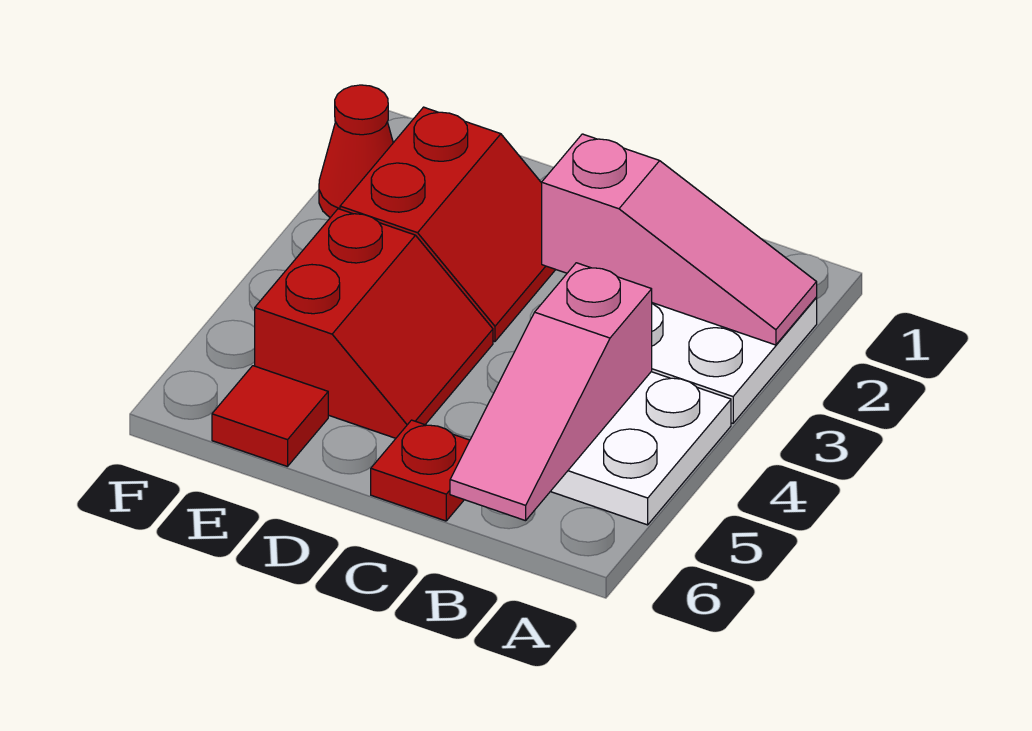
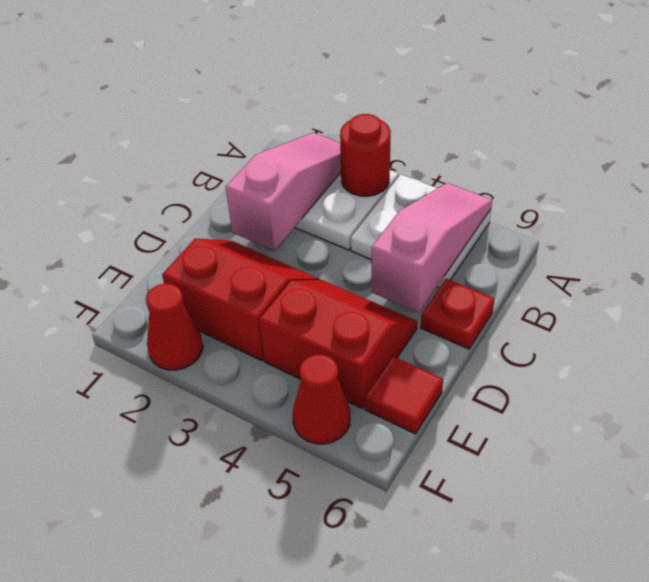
none -> red 1x1 round brick [340,114,391,196]
pink 1x3 slope [450,263,652,521] -> pink 1x3 slope turned to [371,183,492,313]
none -> red 1x1 cone [293,355,350,444]

